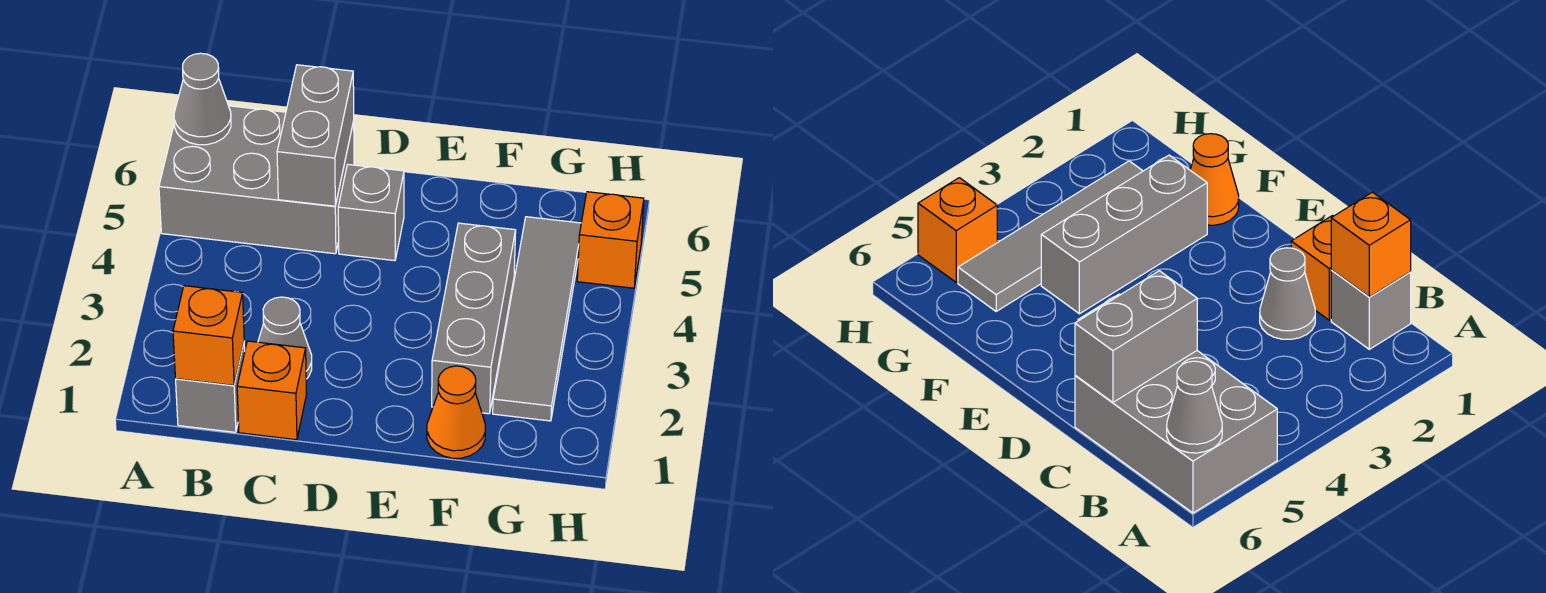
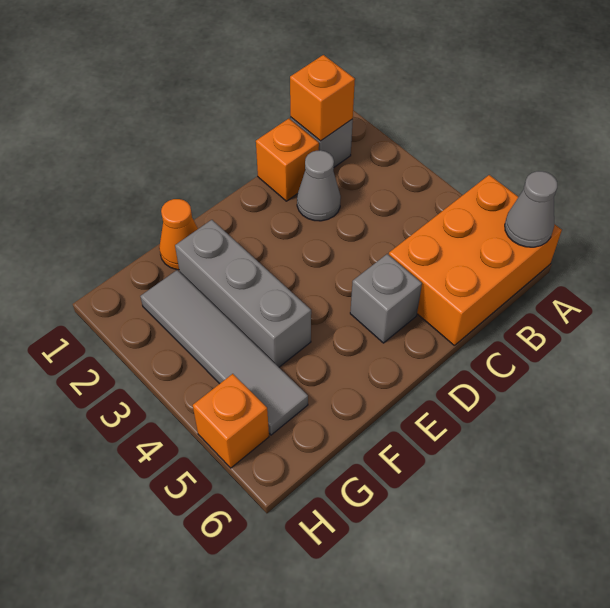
grey 2x3 brick [159,106,354,254] -> orange 2x3 brick [389,175,562,345]
grey 1x2 brick [277,65,354,206] -> none

